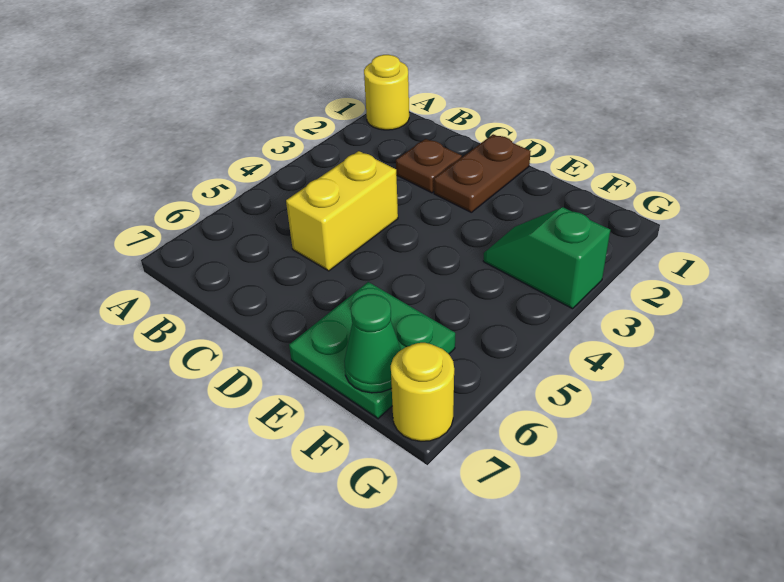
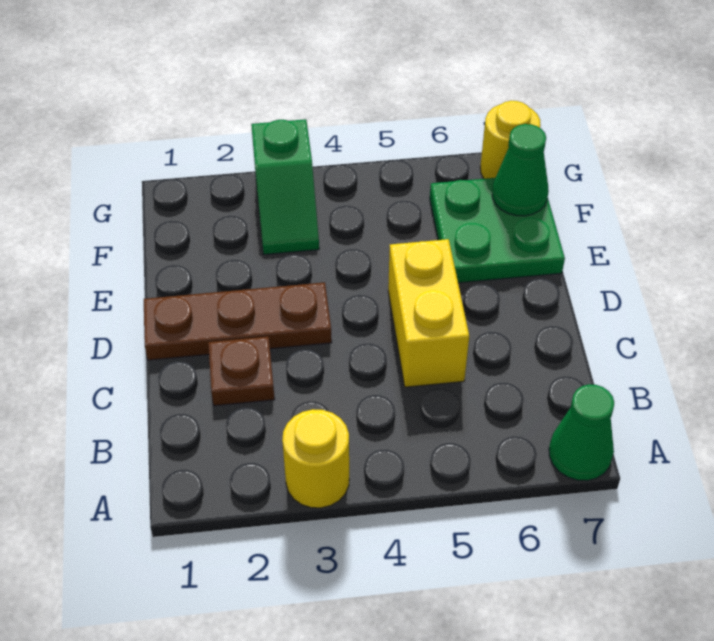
yellow 1x1 round brick [364,55,409,130] -> yellow 1x1 round brick moved to [282,409,349,508]
none -> green 1x1 cone [549,384,614,481]
yellow 1x2 brick [286,151,398,271] -> yellow 1x2 brick turned to [388,239,469,387]
brown 1x2 plate [434,134,531,213] -> brown 1x3 plate [144,282,332,360]

